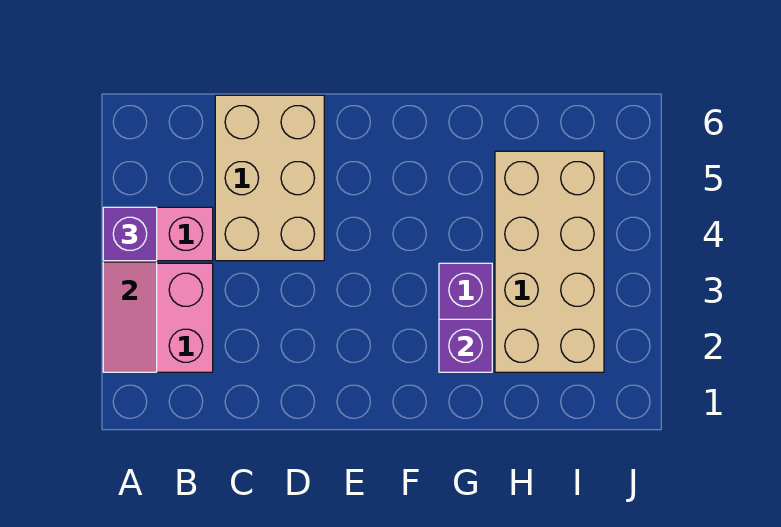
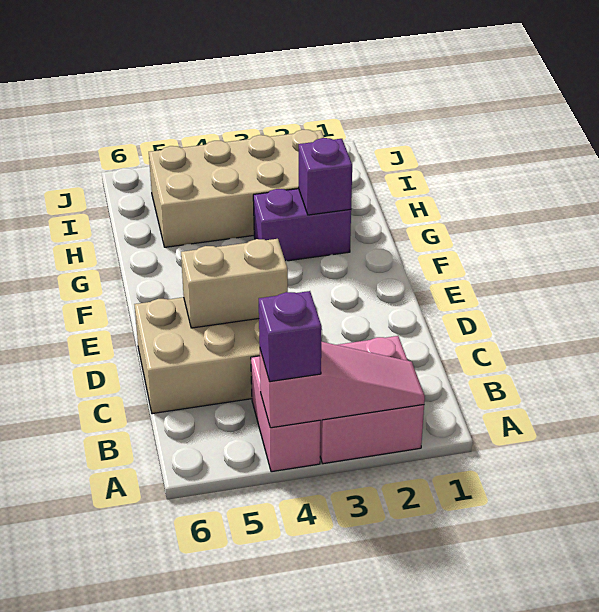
none -> tan 1x2 brick [181,239,288,328]

